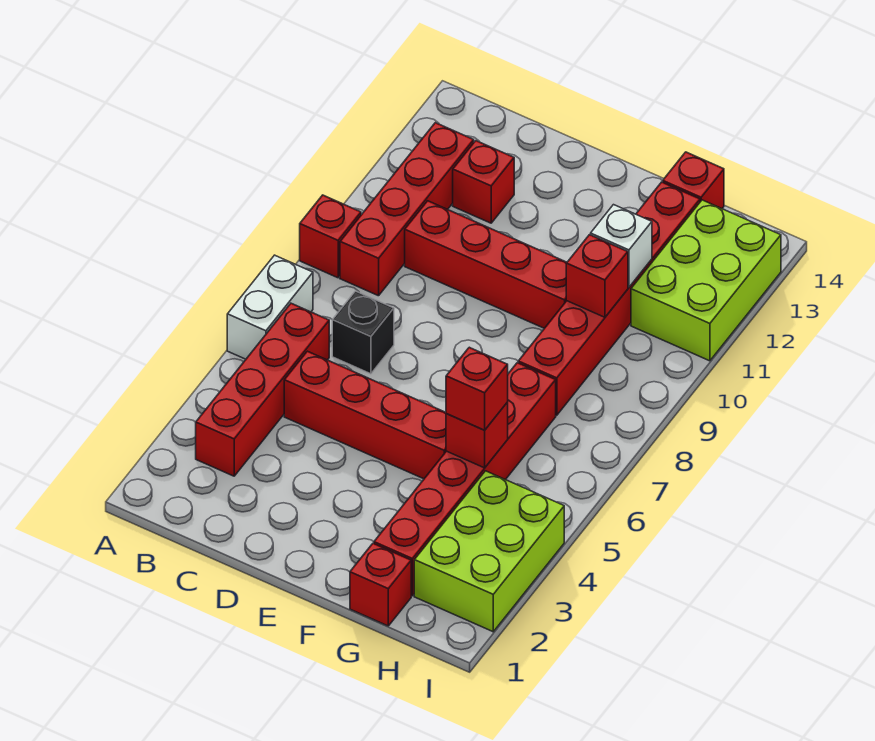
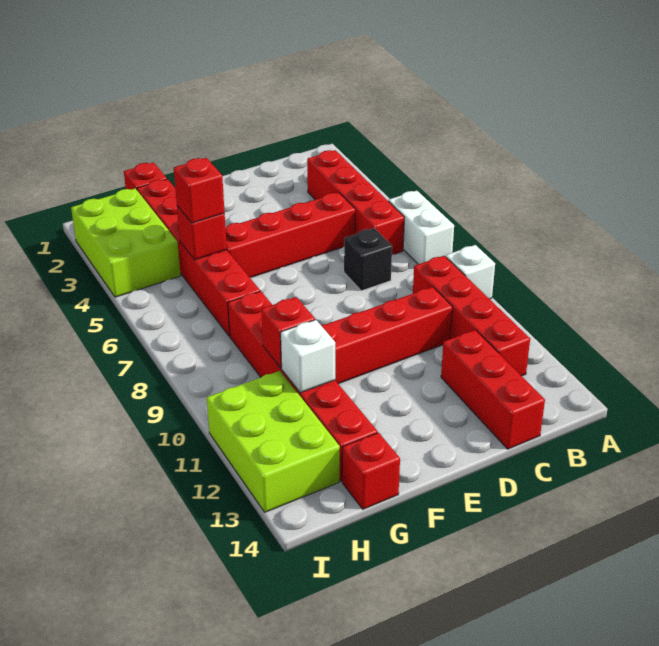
red 1x1 brick [300,195,361,278] -> white 1x1 brick [446,245,495,299]
red 1x1 brick [453,141,514,223] -> red 1x3 brick [441,330,545,449]

